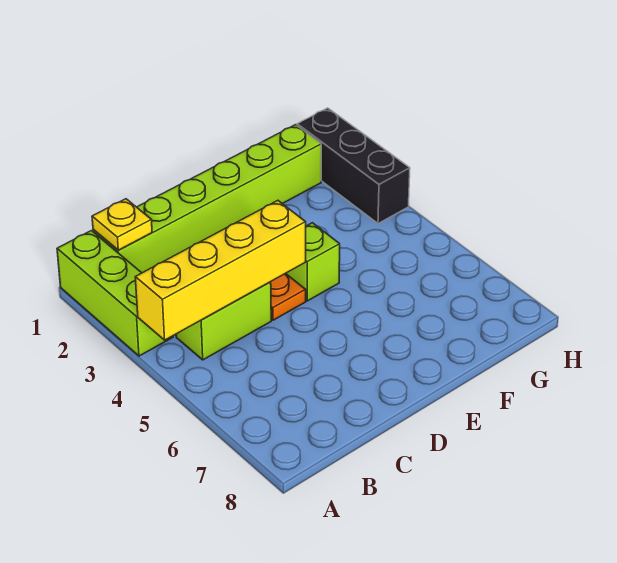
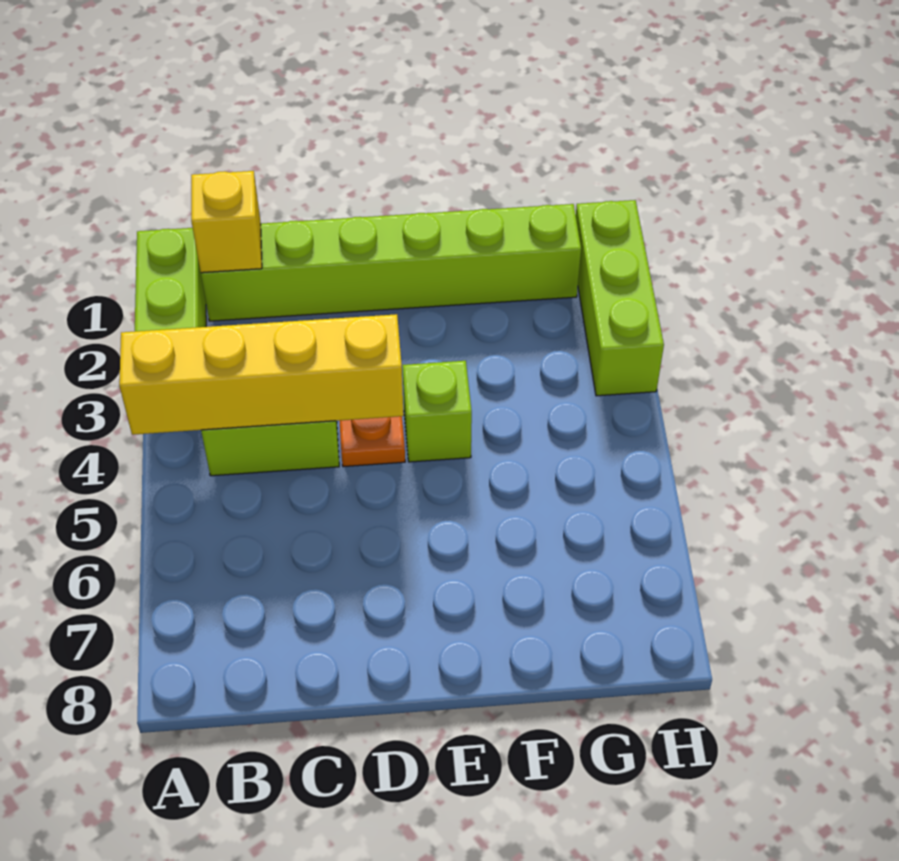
yellow 1x1 plate [92,199,152,250] -> yellow 1x1 brick [191,171,262,273]
black 1x3 brick [297,108,410,223] -> lime 1x3 brick [576,200,664,396]

